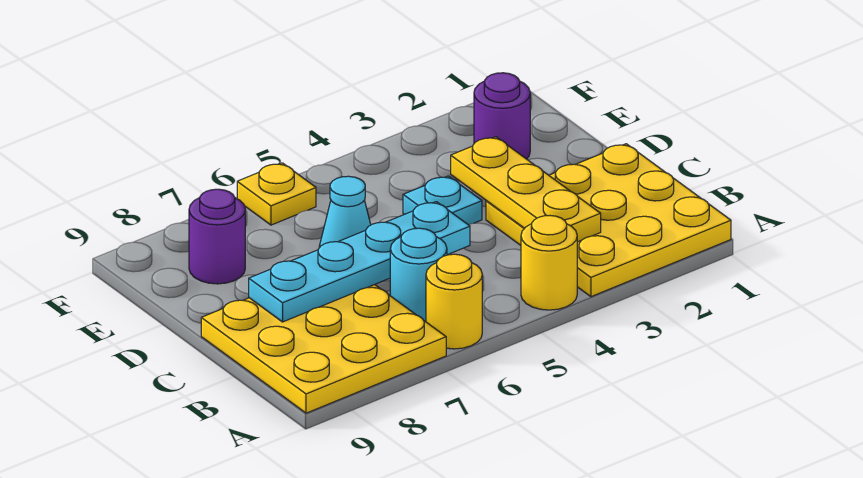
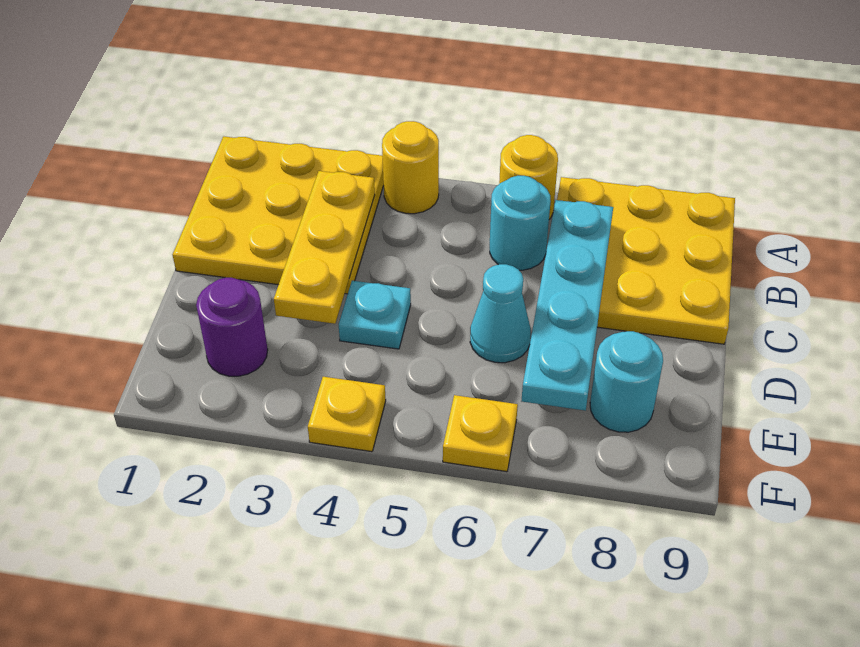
cyan 1x4 plate [249,202,470,322] -> cyan 1x4 plate turned to [522,200,613,411]
purple 1x1 round brick [189,189,245,284] -> cyan 1x1 round brick [590,331,663,432]
none -> yellow 1x1 plate [308,377,386,452]

